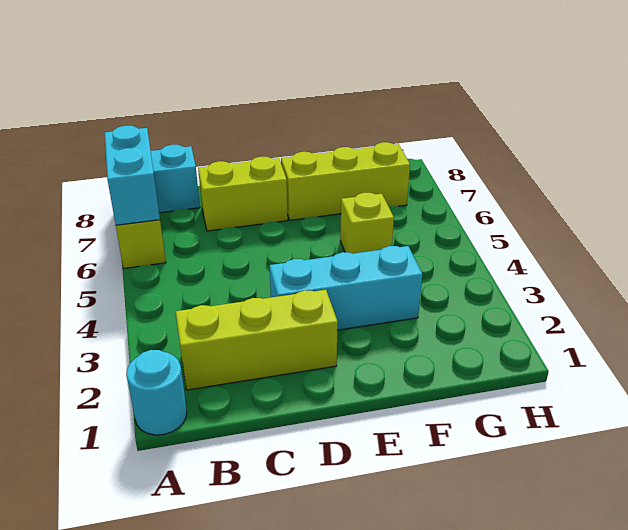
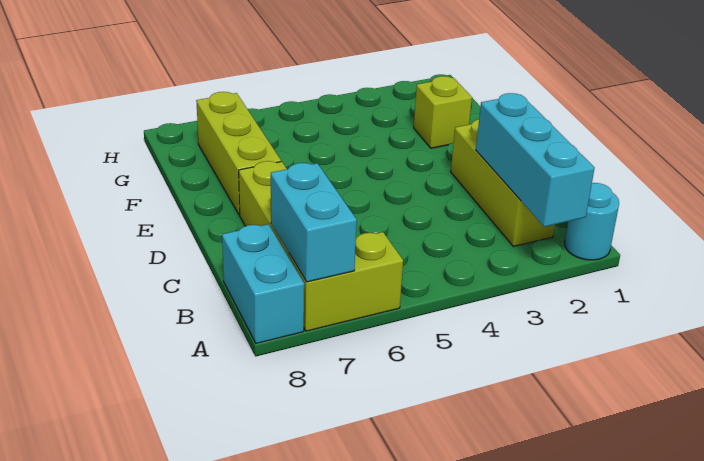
cyan 1x2 brick [105,126,160,225] -> cyan 1x2 brick turned to [271,163,357,282]
cyan 1x3 brick [270,246,423,330] -> cyan 1x3 brick moved to [476,93,595,227]
lime 1x1 brick [340,193,394,254] -> lime 1x1 brick moved to [414,76,472,148]

